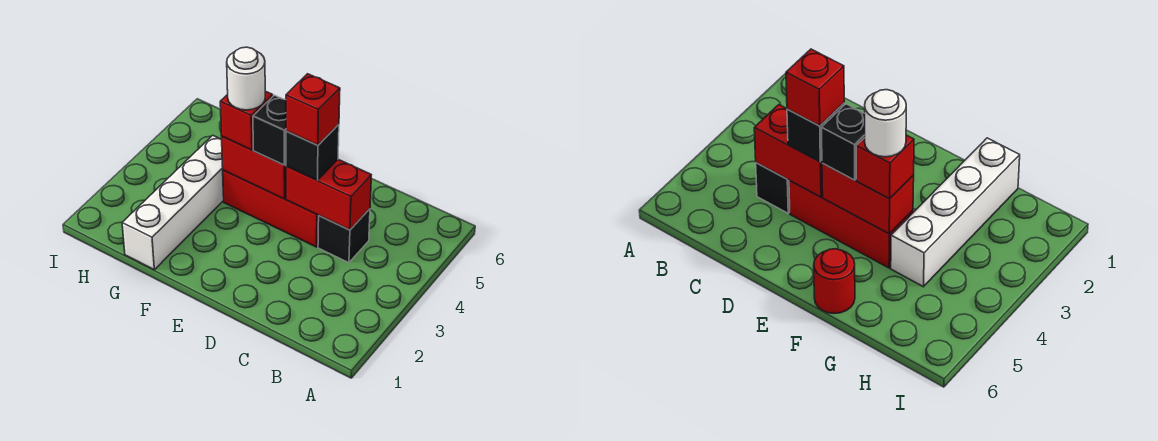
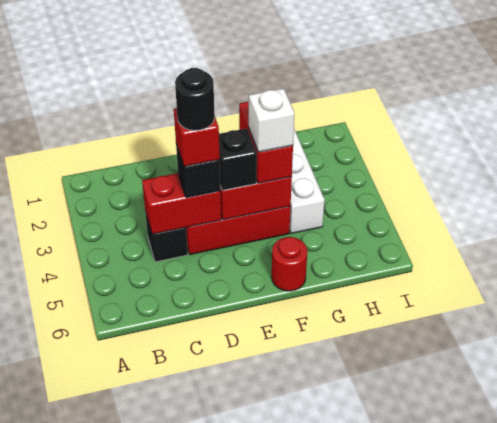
none -> black 1x1 round brick [175,68,215,130]
red 1x1 brick [220,91,273,150] -> red 1x2 brick [239,102,293,183]
white 1x1 round brick [227,47,265,110] -> white 1x1 brick [249,88,294,152]

